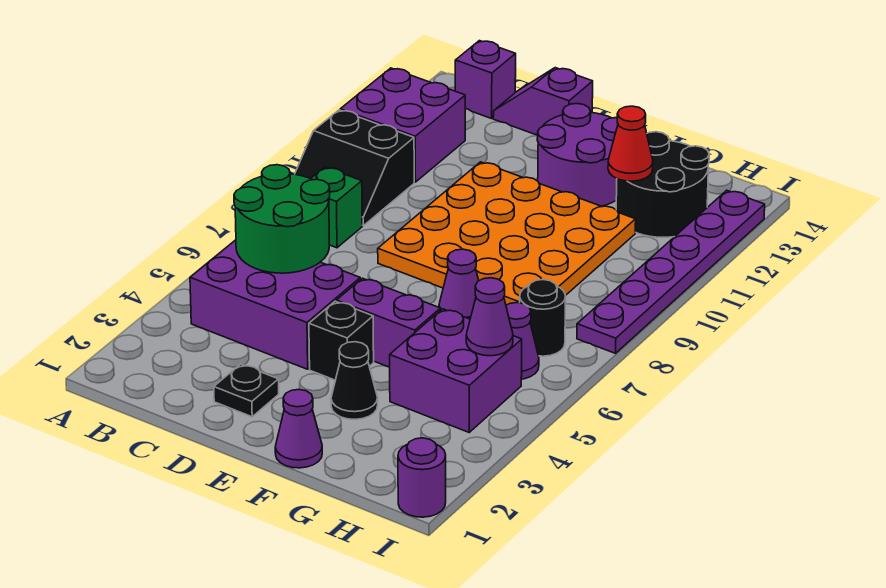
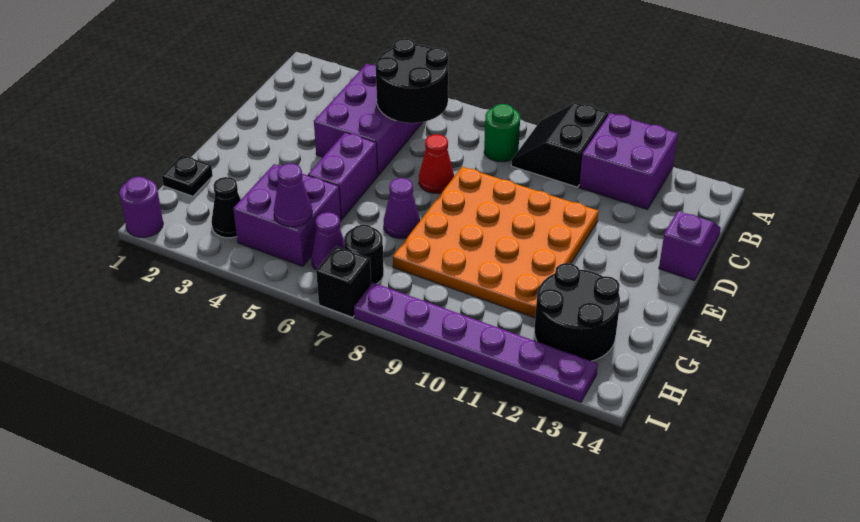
green 2x2 round brick [234,165,330,273] -> black 2x2 round brick [375,38,448,123]
green 1x1 brick [311,167,362,248] -> green 1x1 round brick [484,104,520,162]
purple 1x1 brick [455,41,516,118] -> none
black 1x1 plate [214,364,279,417] -> black 1x1 plate moved to [162,155,213,196]
black 1x1 brick [309,301,374,380] -> black 1x1 brick moved to [316,246,371,317]
purple 2x2 round brick [537,104,618,206] -> none
purple 1x1 cone [275,389,322,468] -> none
black 1x1 cone [331,342,378,419] -> black 1x1 cone moved to [211,177,241,238]
red 1x1 cone [608,106,653,181] -> red 1x1 cone moved to [419,134,454,193]

